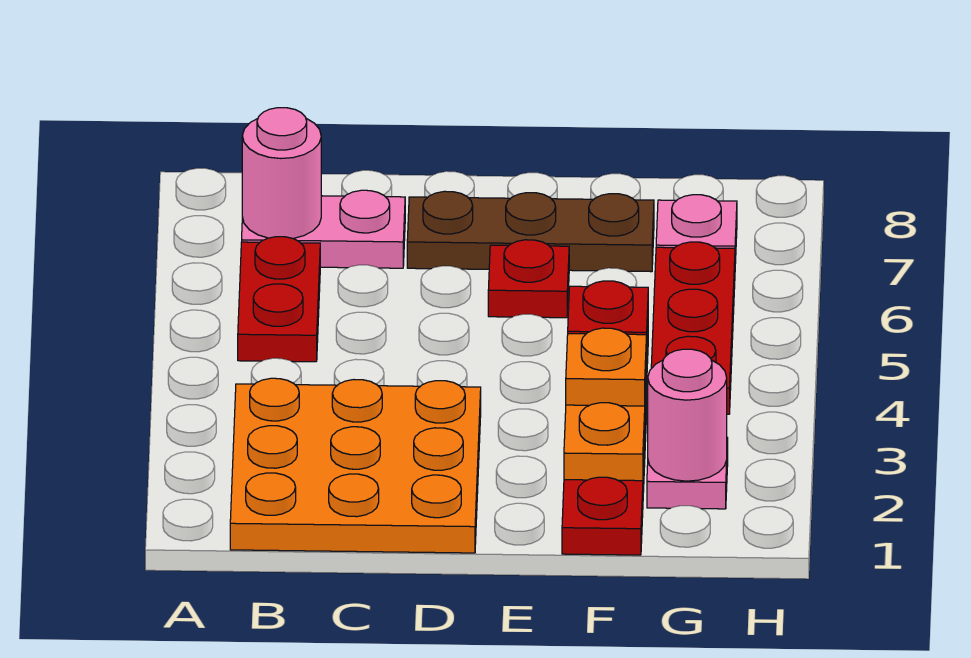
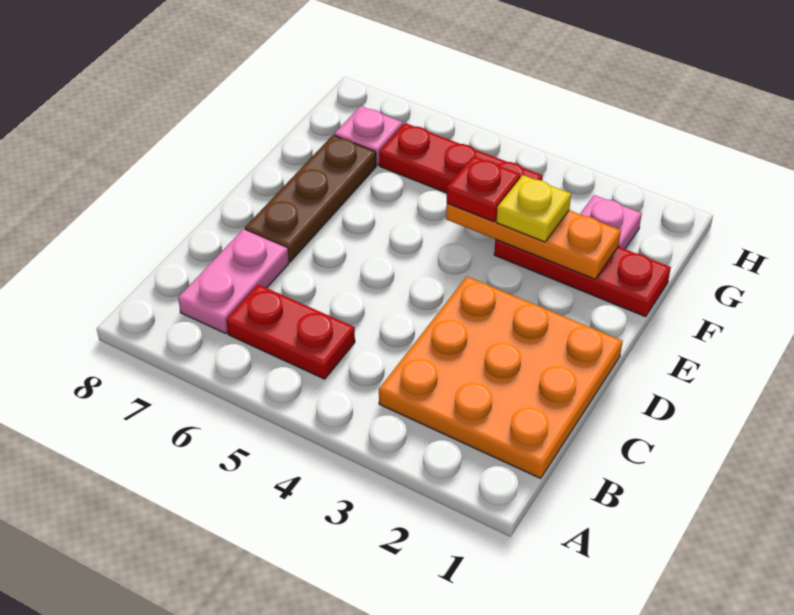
pink 1x1 round brick [242,108,321,239] -> none
red 1x1 plate [488,240,569,318] -> none
orange 1x1 plate [566,328,647,406] -> yellow 1x1 plate [496,175,571,242]
pink 1x1 round brick [648,349,727,481] -> none

